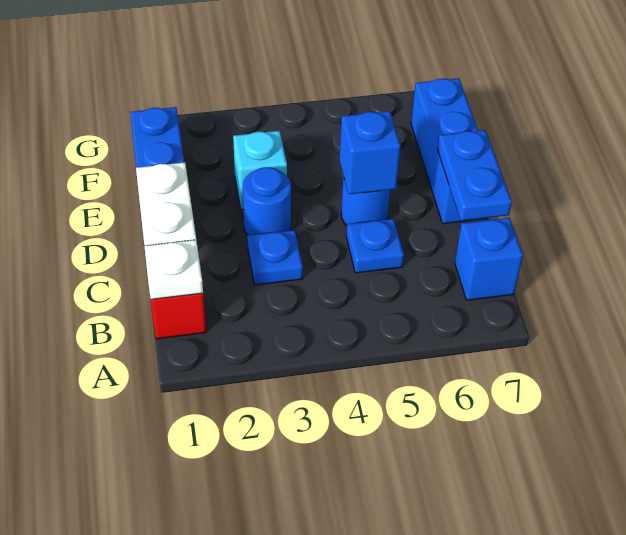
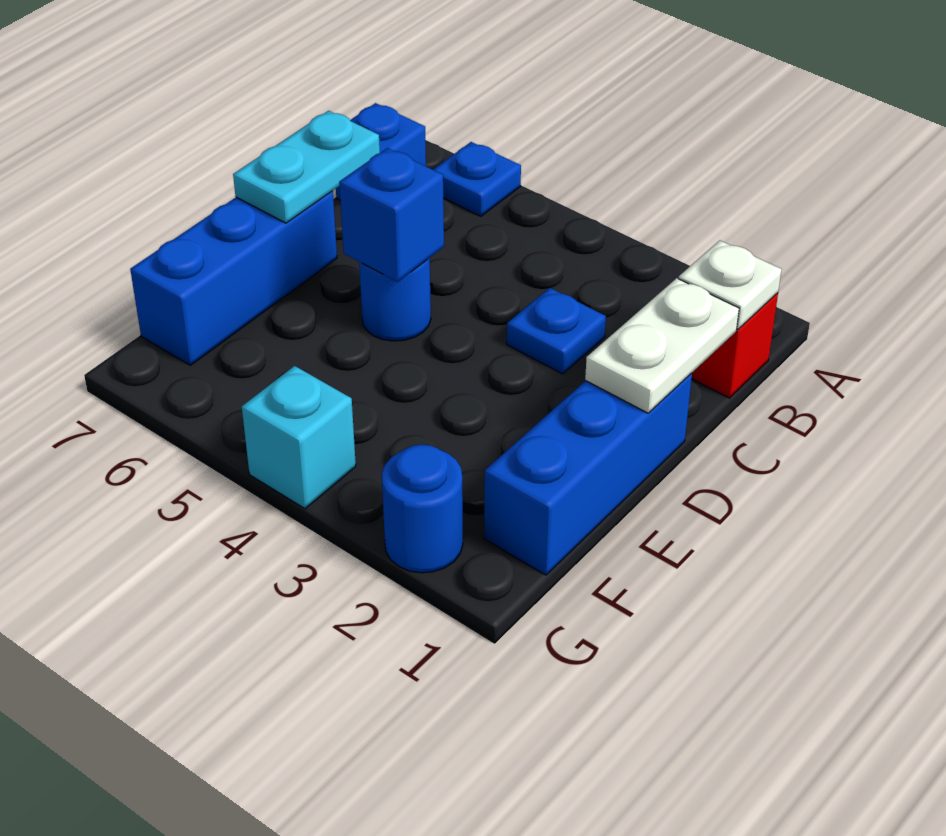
blue 1x1 plate [346,219,404,273] -> blue 1x1 plate moved to [433,142,521,216]
blue 1x2 plate [437,130,512,221] -> cyan 1x2 plate [233,111,380,223]
blue 1x1 round brick [243,167,291,235] -> blue 1x1 round brick moved to [382,444,463,573]
cyan 1x1 brick [233,131,287,210] -> cyan 1x1 brick moved to [242,366,356,509]

